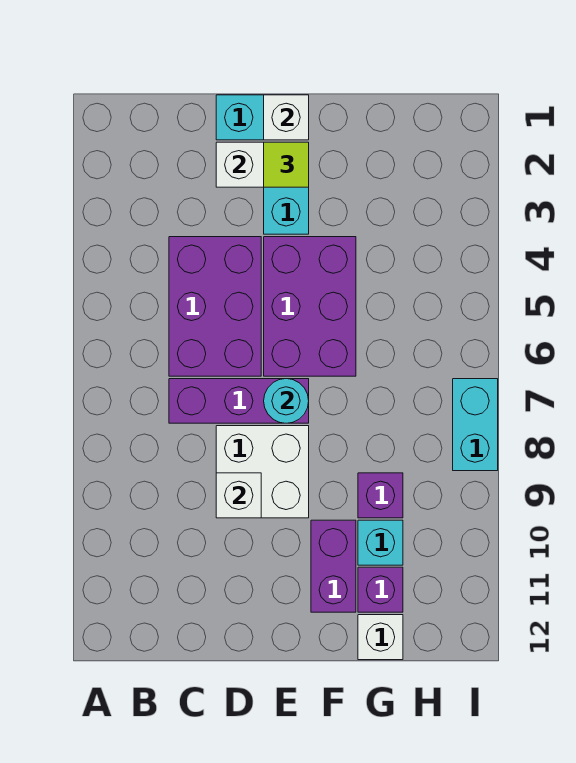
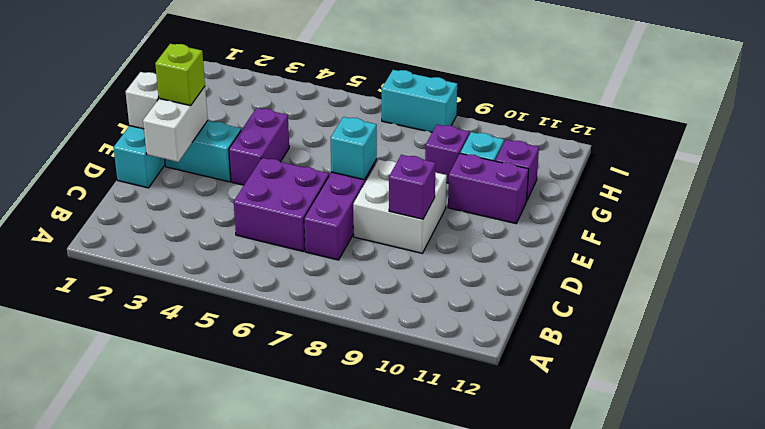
purple 2x3 brick [169,237,261,376] -> purple 2x2 brick [234,158,329,251]
white 1x1 brick [216,473,261,518] -> purple 1x1 brick [389,155,436,219]
lime 1x1 tile [264,142,309,187] -> lime 1x1 brick [155,44,205,106]
purple 2x3 brick [264,237,356,376] -> purple 1x2 brick [229,108,289,185]
cyan 1x1 round brick [264,379,309,423] -> cyan 1x1 brick [331,117,377,180]
white 1x1 brick [358,615,403,660] -> none

